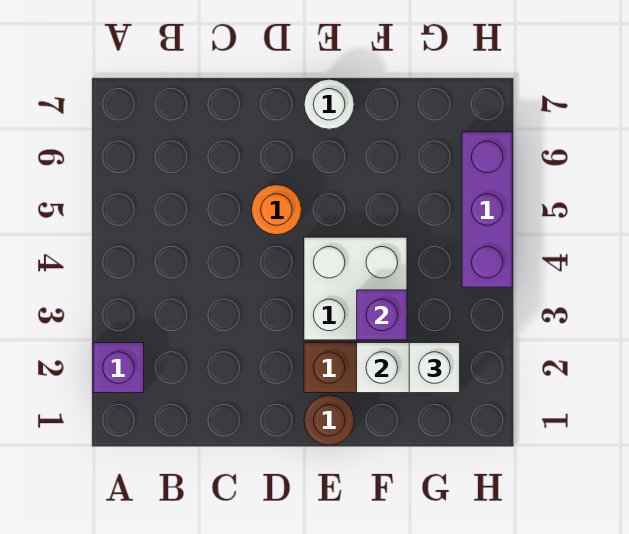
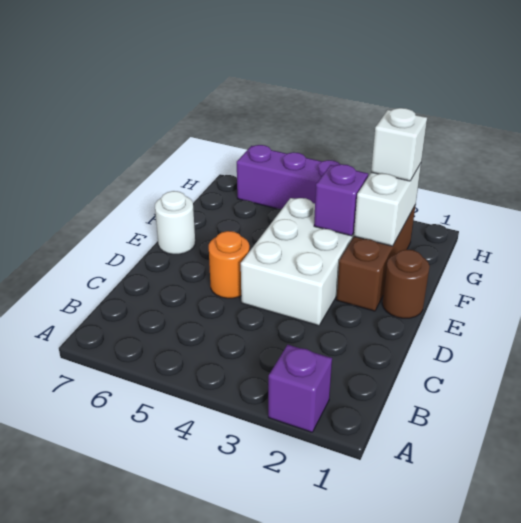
white 2x2 brick [304,237,407,340] -> white 2x3 brick [241,198,354,326]

